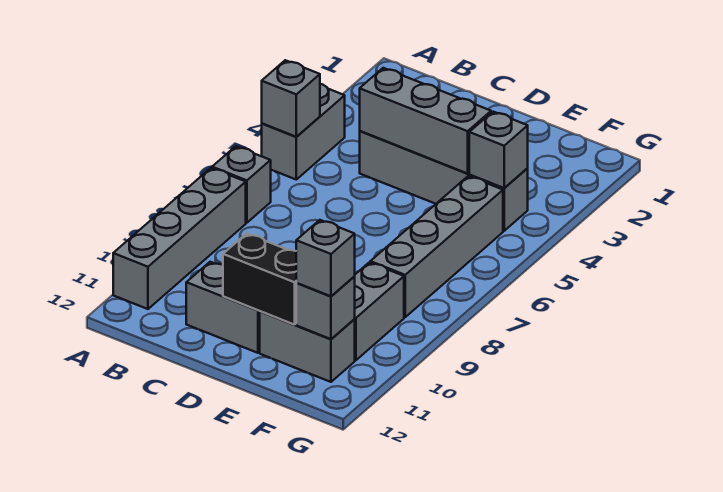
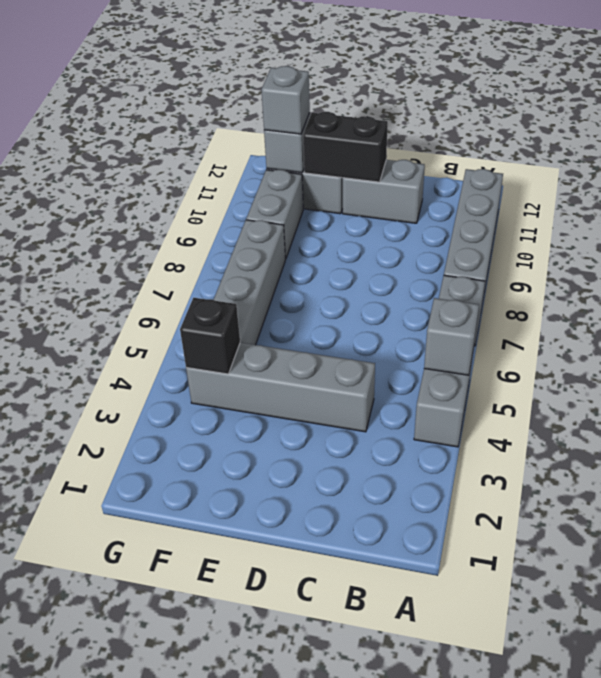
grey 1x3 brick [360,68,491,174] -> none
grey 1x1 brick [469,112,528,188] -> black 1x1 brick [180,298,240,374]

